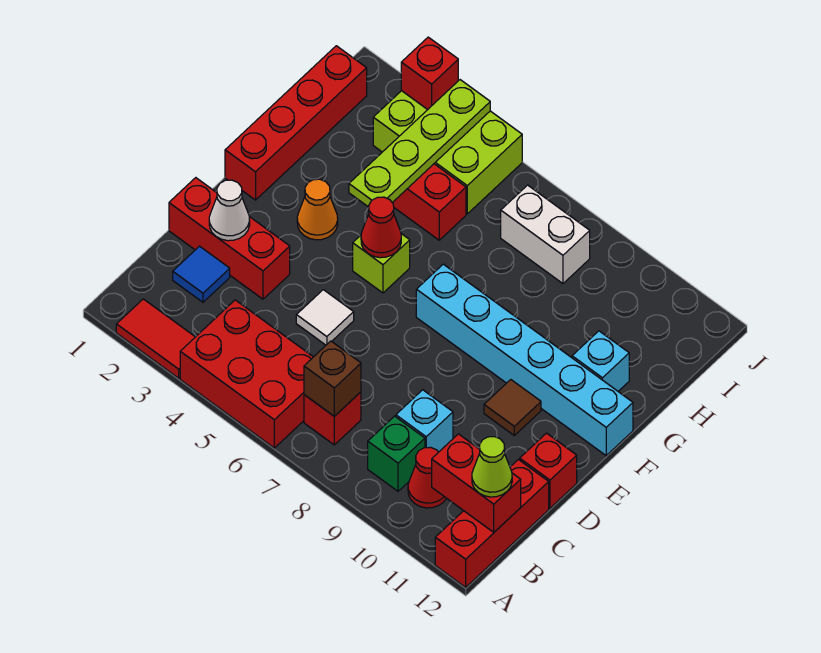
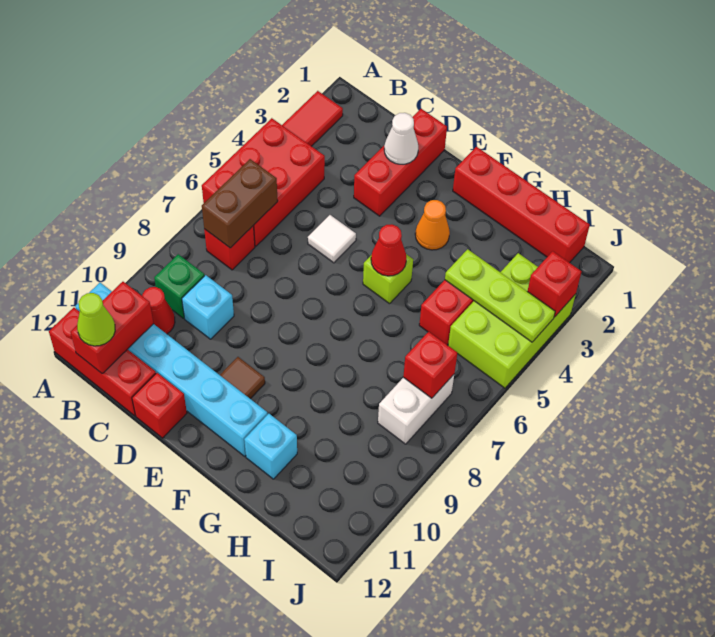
brown 1x1 brick [304,341,361,416] -> brown 1x2 brick [202,159,278,248]
blue 1x1 tile [173,246,230,302] -> none
cyan 1x6 brick [416,264,633,456] -> cyan 1x6 brick turned to [75,283,268,456]
lime 1x4 plate [349,80,490,207] -> lime 1x3 plate [445,249,555,342]
none -> red 1x1 brick [403,332,457,398]

